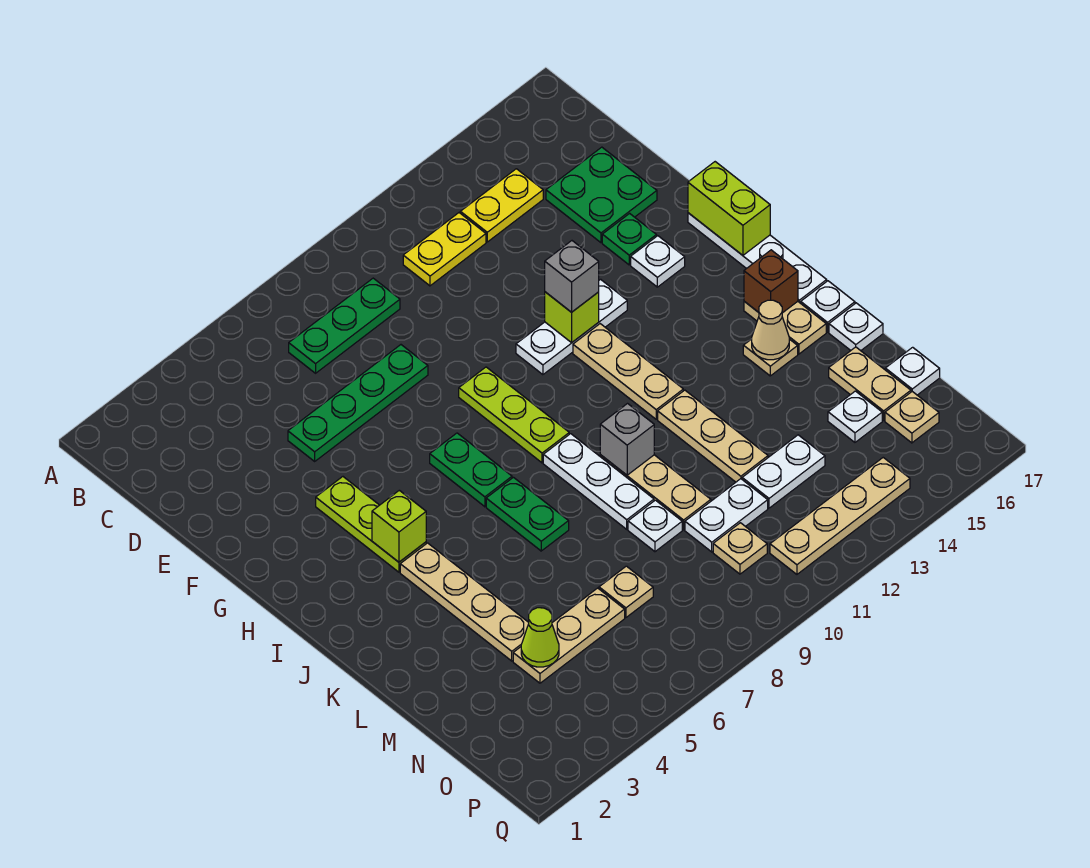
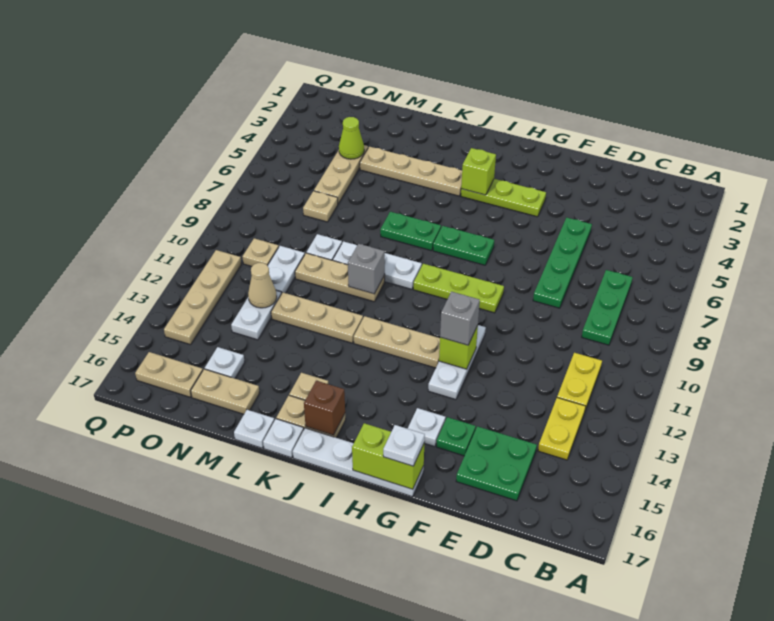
tan 1x1 cone [752,300,789,360] -> tan 1x1 cone moved to [248,263,277,308]
white 1x1 plate [885,347,940,395] -> white 1x1 plate moved to [383,425,425,466]
tan 1x1 plate [885,392,939,443] -> tan 1x2 plate [135,352,203,397]

